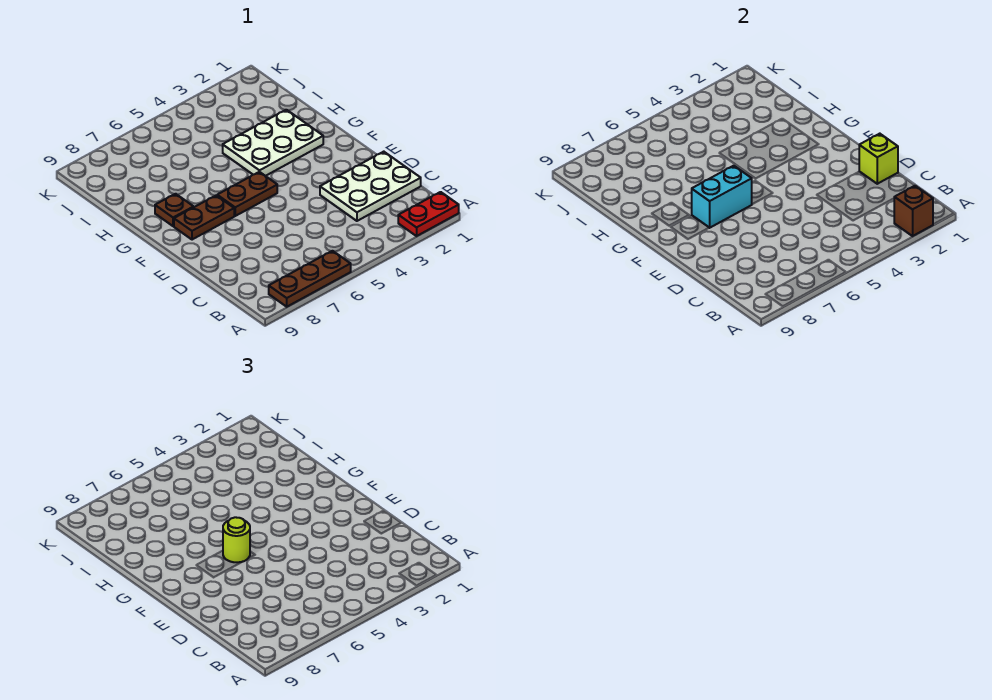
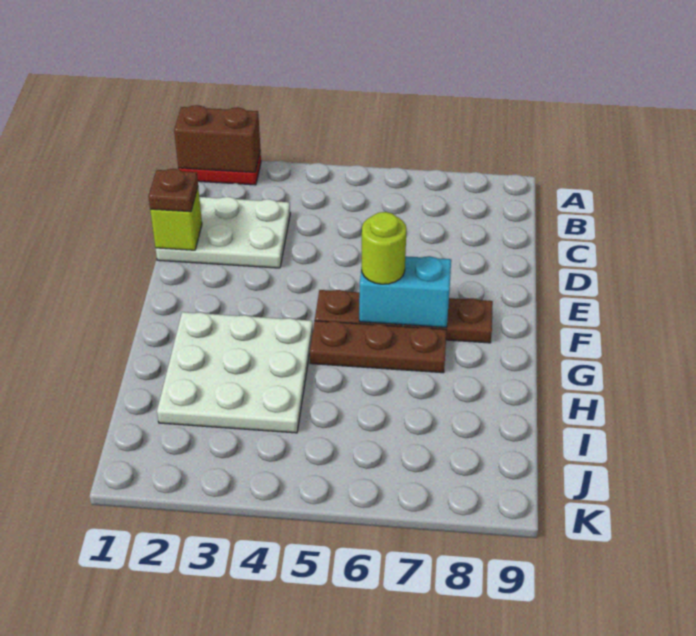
brown 1x1 brick [894,186,933,236] -> brown 1x2 brick [174,105,260,172]
brown 1x3 plate [269,251,351,307] -> brown 1x3 plate moved to [310,321,447,373]
white 2x3 plate [223,110,323,176] -> white 3x3 plate [157,312,313,433]
brown 1x1 plate [155,194,194,226] -> brown 1x1 plate moved to [149,169,198,212]

